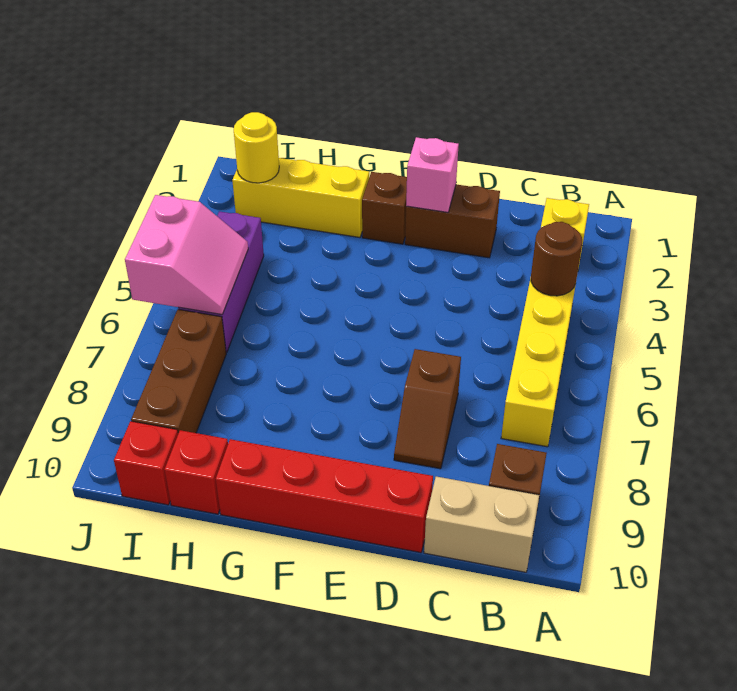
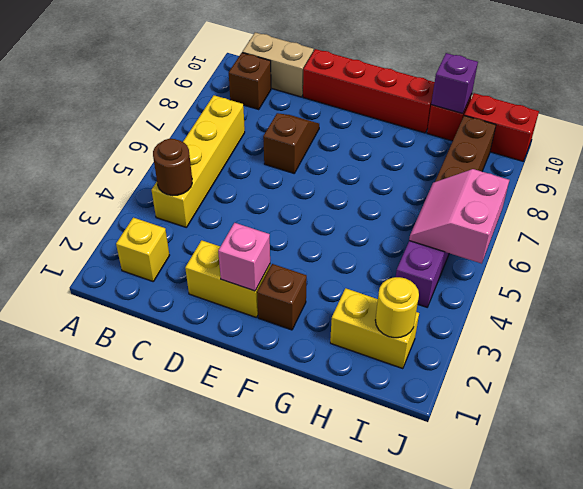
brown 1x2 brick [405,184,500,258] -> yellow 1x2 brick [185,240,270,318]
yellow 1x3 brick [232,158,369,237] -> yellow 1x2 brick [330,288,419,369]
none -> purple 1x1 brick [431,53,478,114]
red 1x1 brick [114,421,178,505] -> red 1x2 brick [464,93,539,161]

